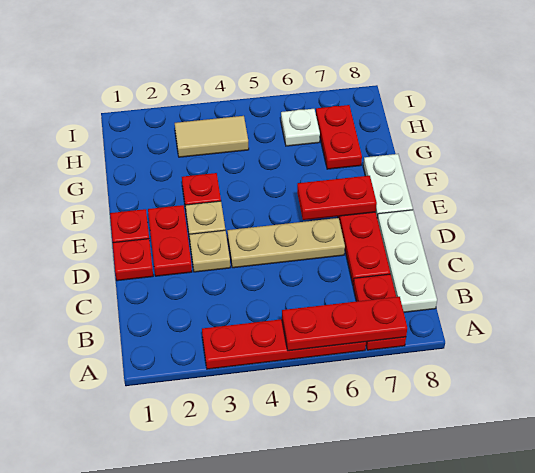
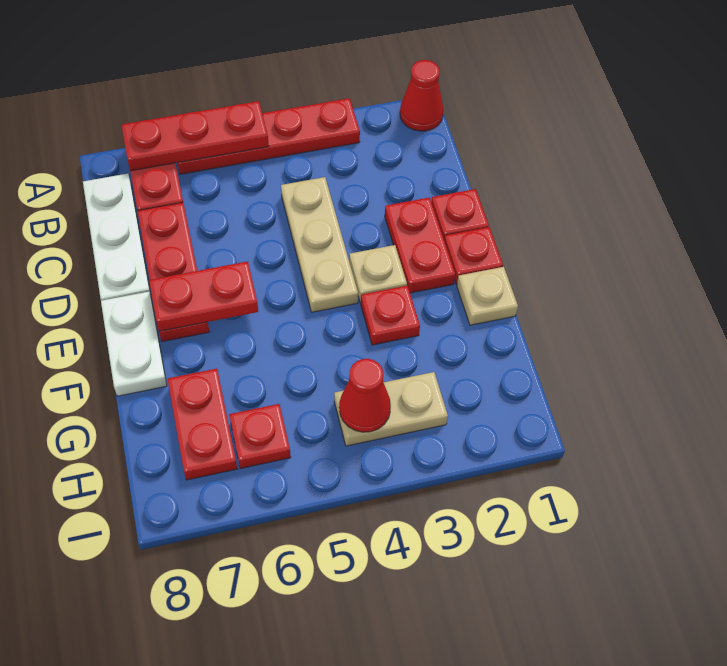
none -> red 1x1 cone [400,60,443,131]
tan 1x1 plate [189,230,230,272] -> tan 1x1 plate moved to [457,267,518,325]
tan 1x3 plate [227,218,345,268] -> tan 1x3 plate turned to [281,177,358,312]
tan 1x2 tile [175,116,249,157] -> tan 1x2 plate [334,372,448,446]
none -> red 1x1 cone [339,359,391,432]
white 1x1 plate [281,109,320,146] -> red 1x1 plate [229,404,291,469]

